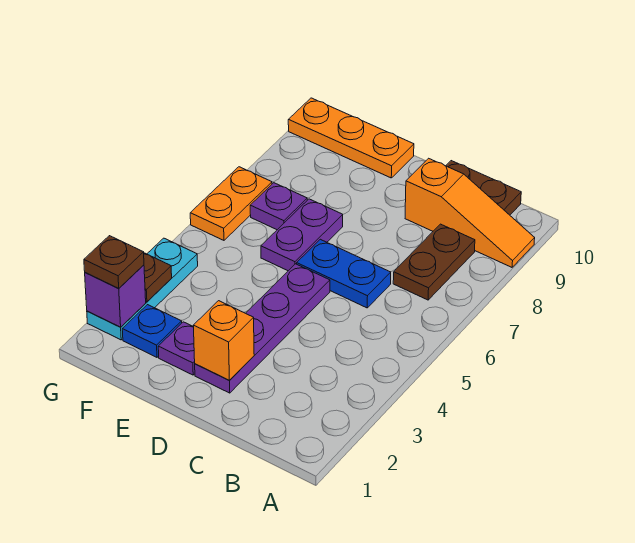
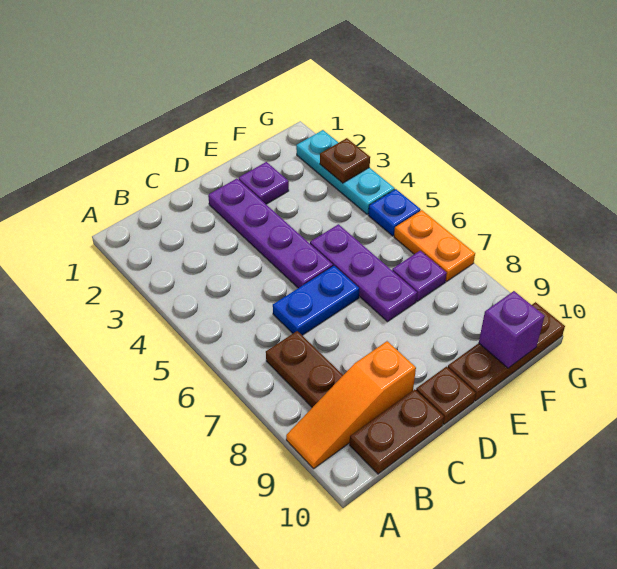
orange 1x1 brick [193,301,254,380] -> none
purple 1x2 plate [261,199,343,271] -> purple 1x3 plate [310,224,417,322]
orange 1x3 plate [288,98,414,178] -> brown 1x3 plate [448,302,565,401]
blue 1x1 plate [122,305,182,357] -> blue 1x1 plate moved to [368,189,421,236]
purple 1x1 brick [85,265,146,327] -> purple 1x1 brick moved to [479,291,545,368]
brown 1x1 plate [84,236,144,288] -> brown 1x1 plate moved to [416,367,476,424]

